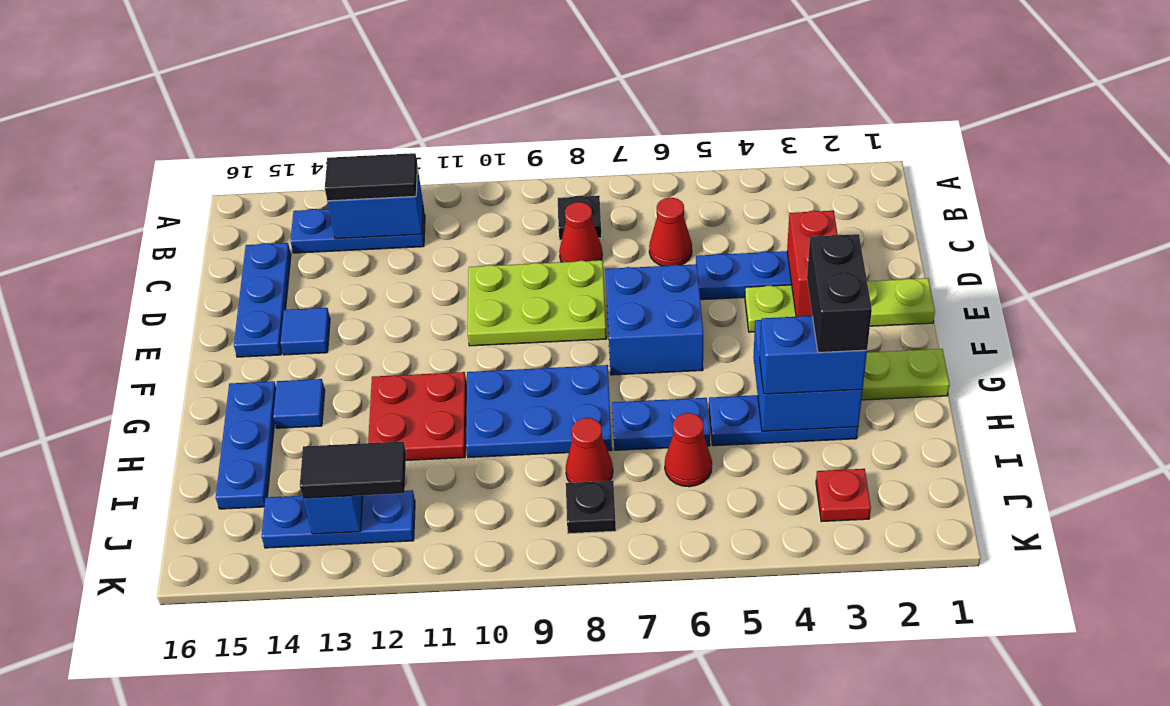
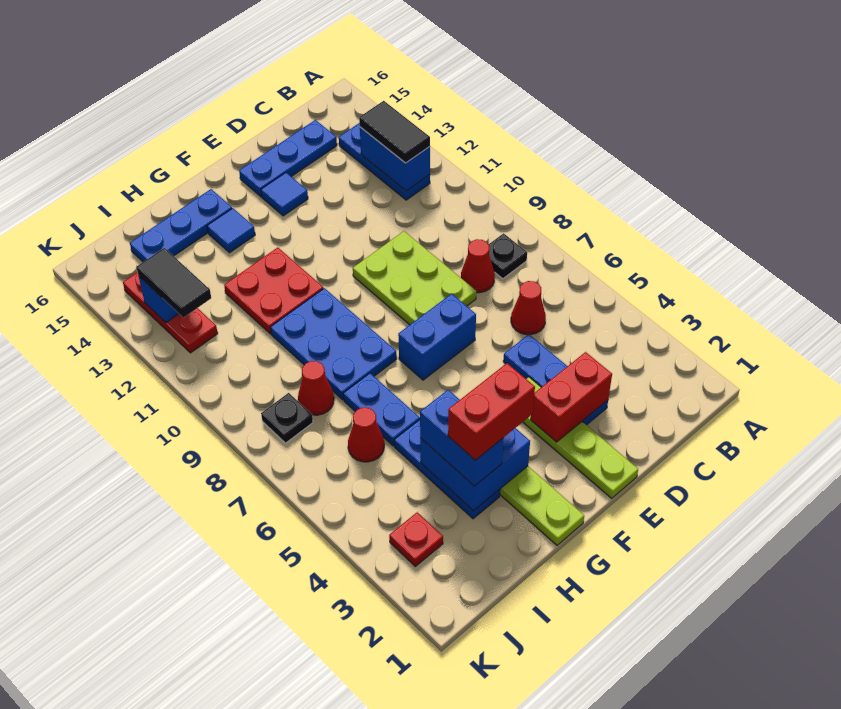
blue 2x2 brick [605,264,703,375] -> blue 1x2 brick [398,294,476,380]
black 1x2 brick [807,234,872,352] -> red 1x2 brick [448,363,535,460]
blue 1x3 plate [262,490,415,548] -> red 1x3 plate [123,272,218,353]

